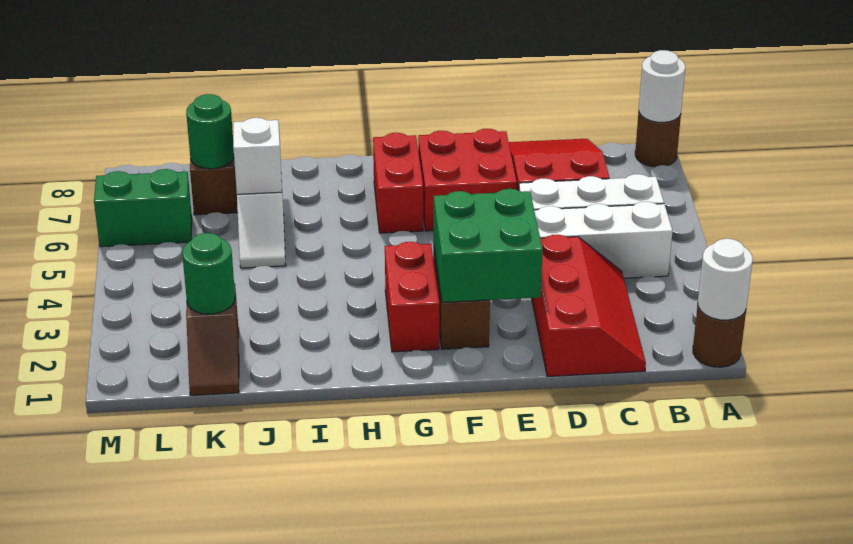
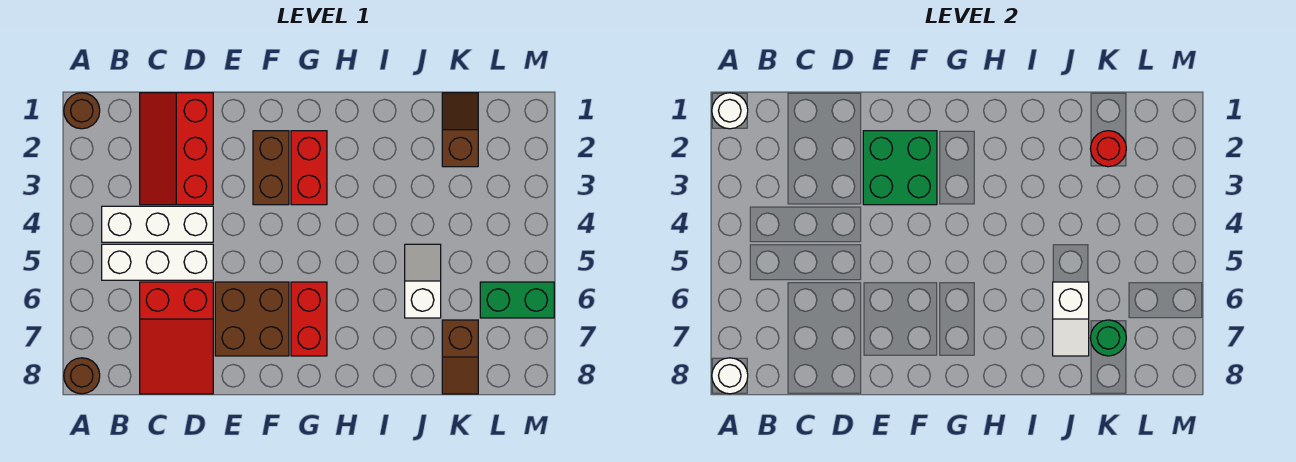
red 2x2 brick [418,129,517,231] -> brown 2x2 brick [215,282,289,356]
green 1x1 round brick [182,233,235,314] -> red 1x1 round brick [1090,131,1126,167]

